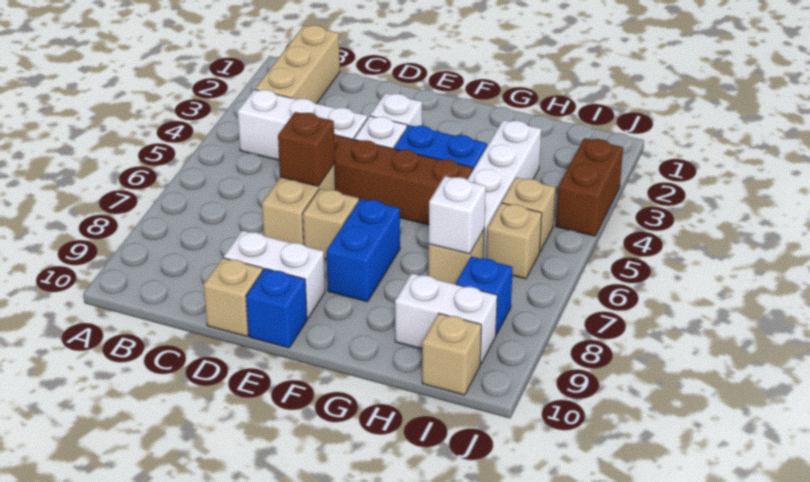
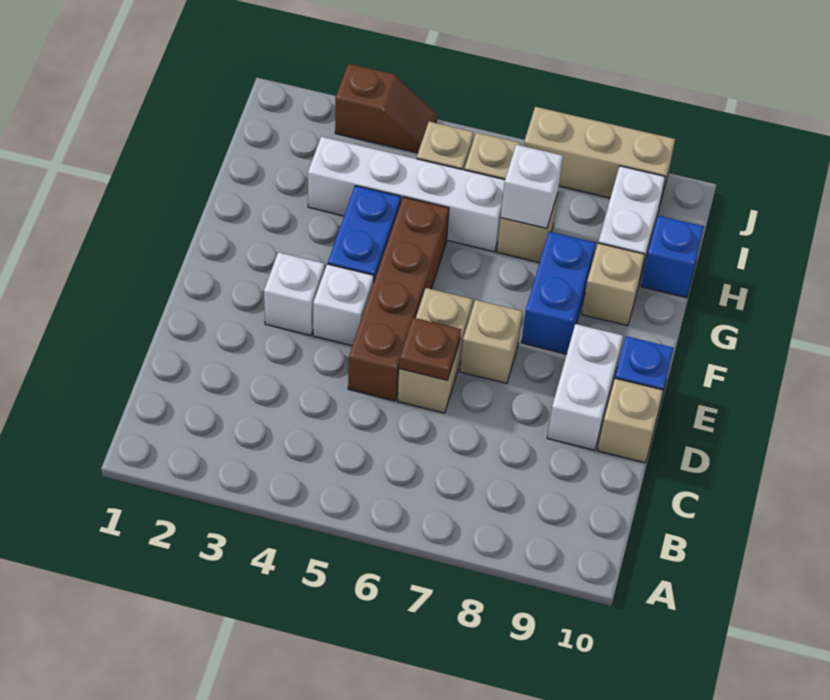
tan 1x3 brick [255,25,340,104] -> tan 1x3 brick moved to [524,107,675,203]
white 1x3 brick [238,89,368,160] -> none
tan 1x2 brick [262,163,336,245] -> tan 1x2 brick turned to [398,288,473,413]
brown 1x1 brick [278,112,335,186] -> brown 1x1 plate [399,318,461,380]
blue 1x2 brick [327,199,400,302] -> blue 1x2 brick turned to [521,232,595,354]
blue 1x1 brick [456,256,513,335] -> blue 1x1 brick moved to [641,216,704,298]
tan 1x1 brick [422,314,481,395] -> tan 1x1 brick moved to [582,243,645,326]
brown 1x2 brick [556,138,623,236] -> brown 1x2 slope [335,64,437,153]

